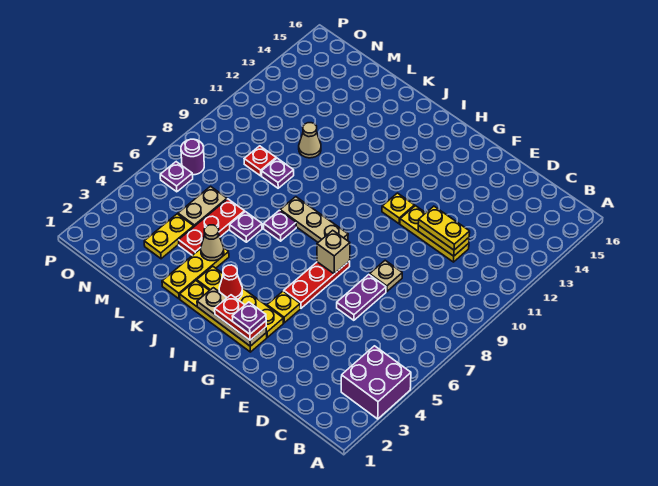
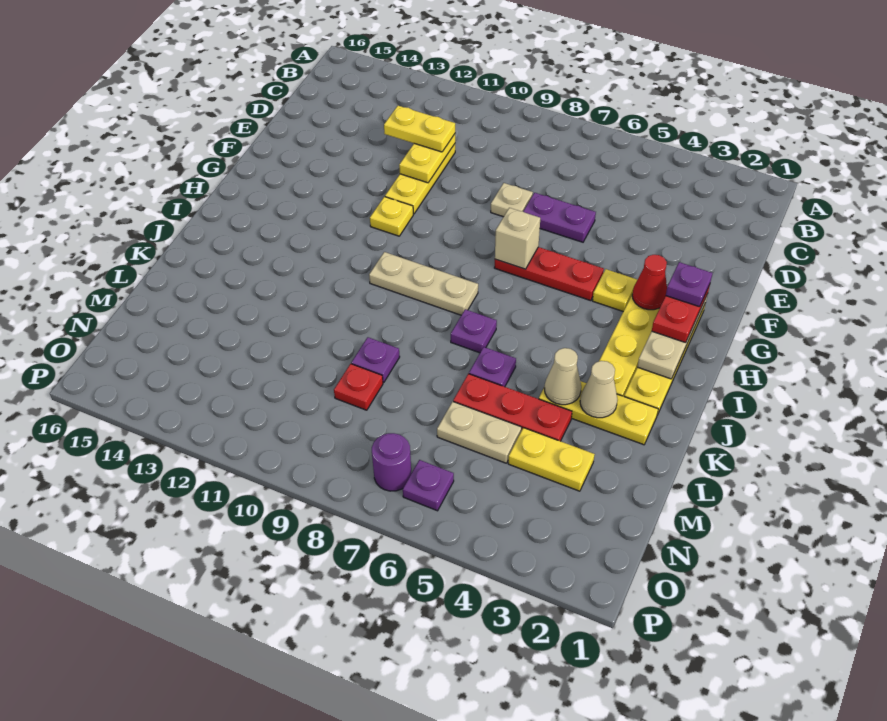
purple 2x2 brick [341,346,411,419] -> none
yellow 1x2 plate [418,206,470,250] -> yellow 1x2 plate turned to [384,106,455,152]
tan 1x3 plate [280,197,348,242] -> tan 1x3 plate turned to [369,252,478,315]
red 1x1 cone [219,265,242,299] -> red 1x1 cone moved to [632,255,667,310]
tan 1x1 cone [299,123,321,158] -> tan 1x1 cone moved to [580,361,617,418]

